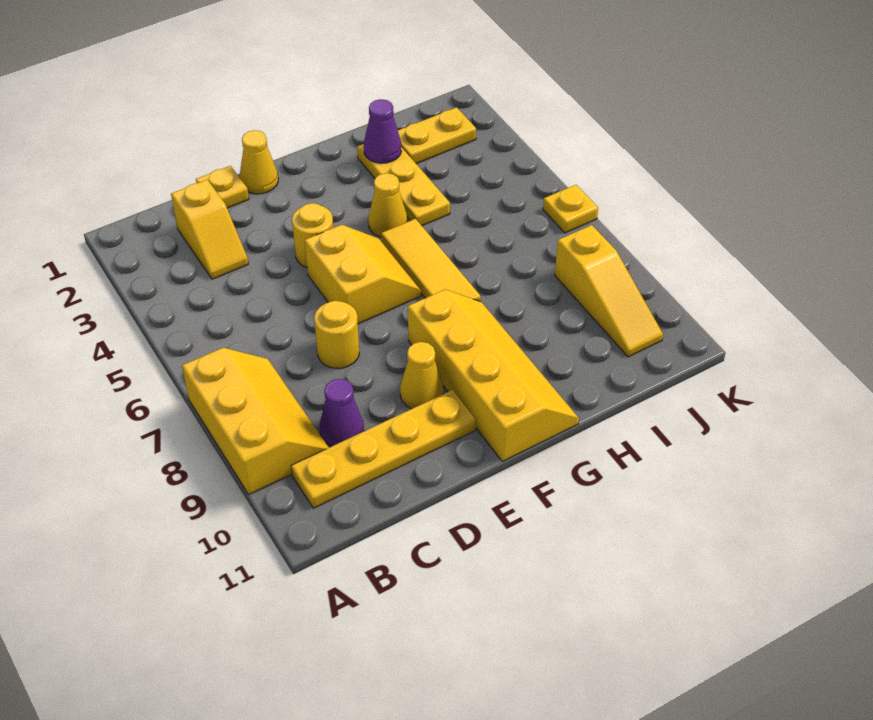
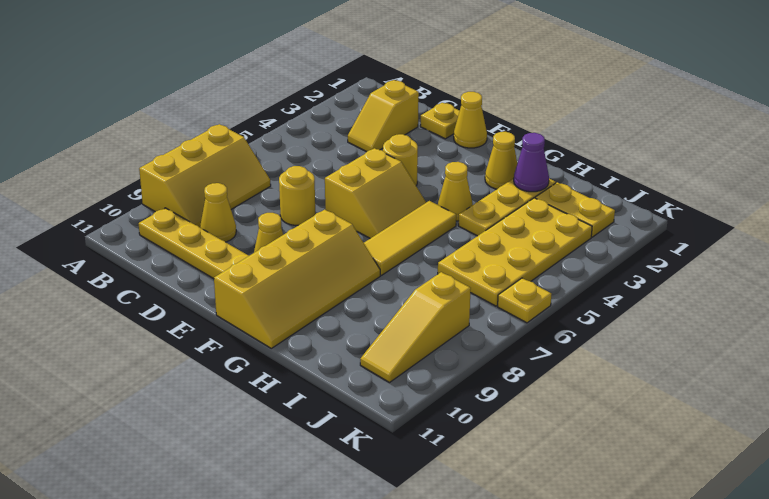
purple 1x1 cone [320,379,364,447] -> yellow 1x1 cone [200,183,236,242]
none -> yellow 1x1 cone [485,132,517,189]
none -> yellow 2x4 plate [438,198,592,306]

